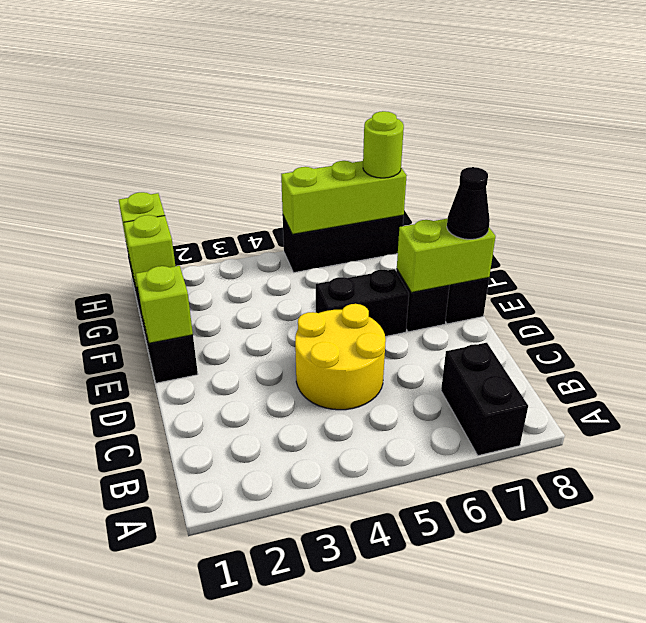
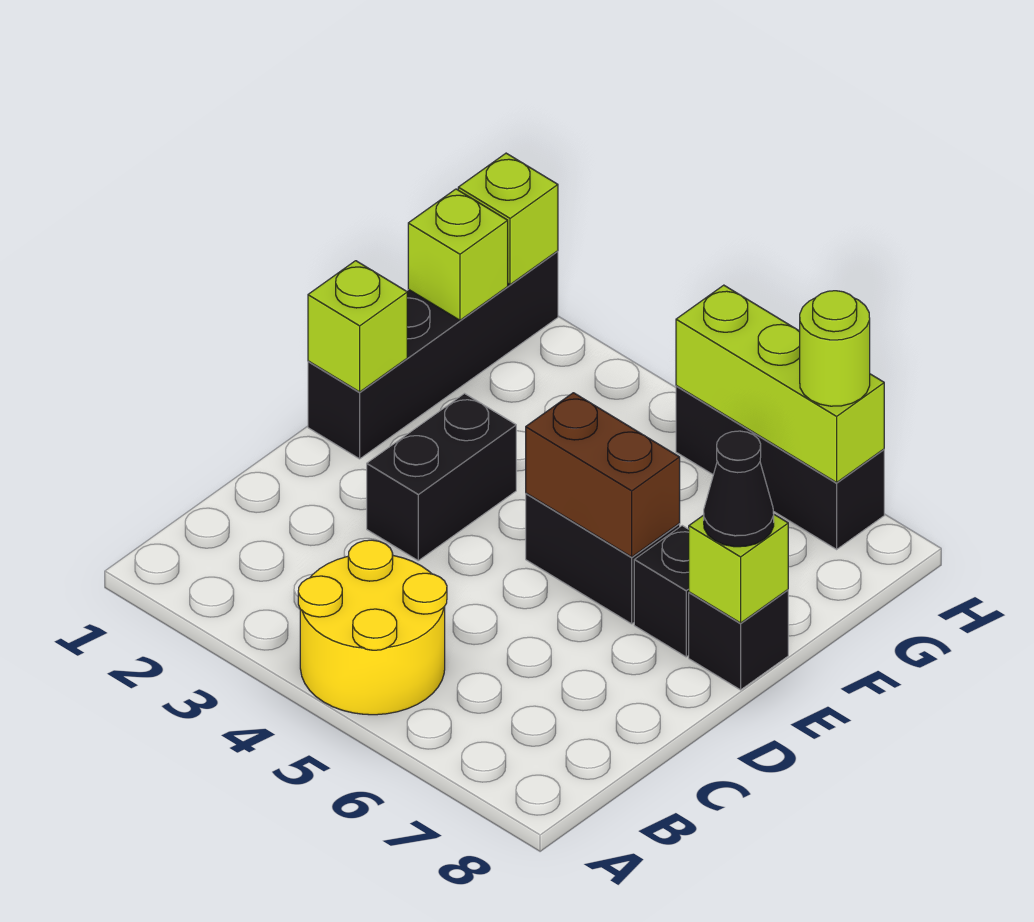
black 1x2 brick [441,343,528,456] -> black 1x2 brick moved to [367,394,516,561]
yellow 2x2 round brick [295,304,386,410] -> yellow 2x2 round brick moved to [298,540,447,715]
none -> brown 1x2 brick [526,393,680,557]
lime 1x2 brick [397,218,496,293] -> lime 1x1 brick [689,515,788,623]

